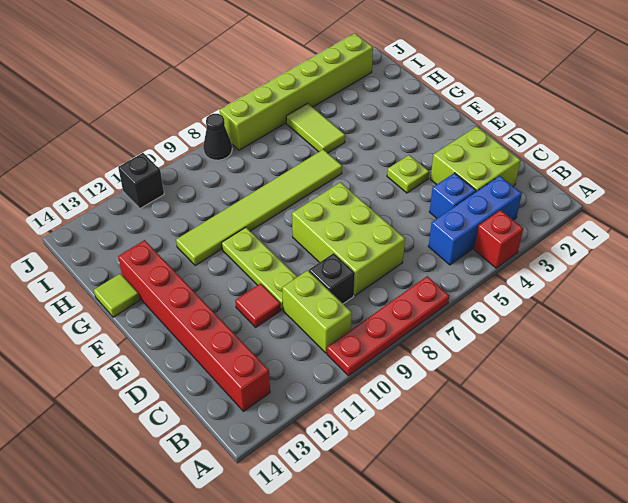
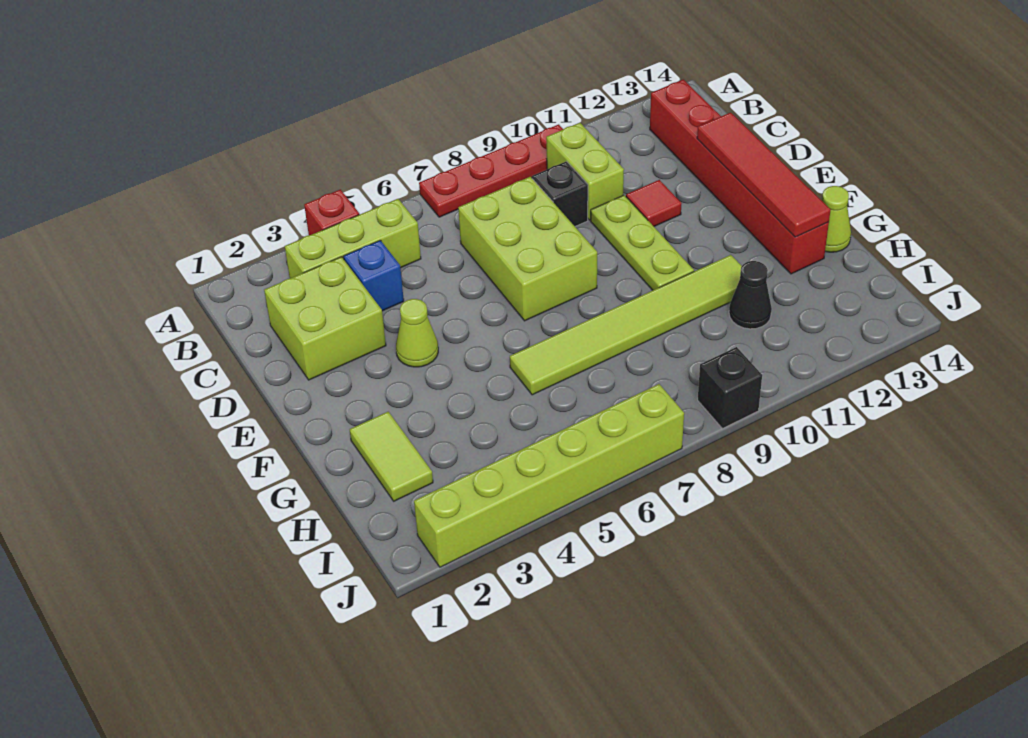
blue 1x3 brick [428,176,522,265] -> lime 1x3 brick [285,199,421,278]
none -> red 1x4 tile [697,112,831,237]
lime 1x1 plate [387,155,429,193] -> lime 1x1 cone [396,299,438,367]
lime 1x1 tile [94,274,140,317] -> lime 1x1 cone [822,186,851,252]
lime 1x2 tile [286,103,345,153] -> lime 1x2 tile moved to [350,412,433,501]
black 1x1 cone [203,114,232,160] -> black 1x1 cone moved to [729,261,772,329]
black 1x1 brick [118,153,164,209] -> black 1x1 brick moved to [698,347,762,429]

